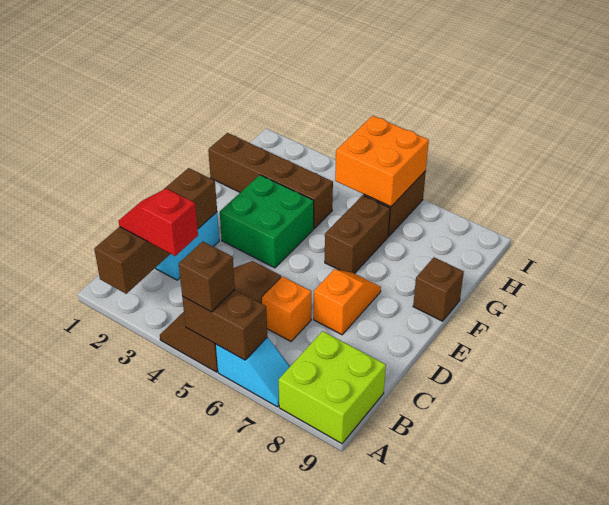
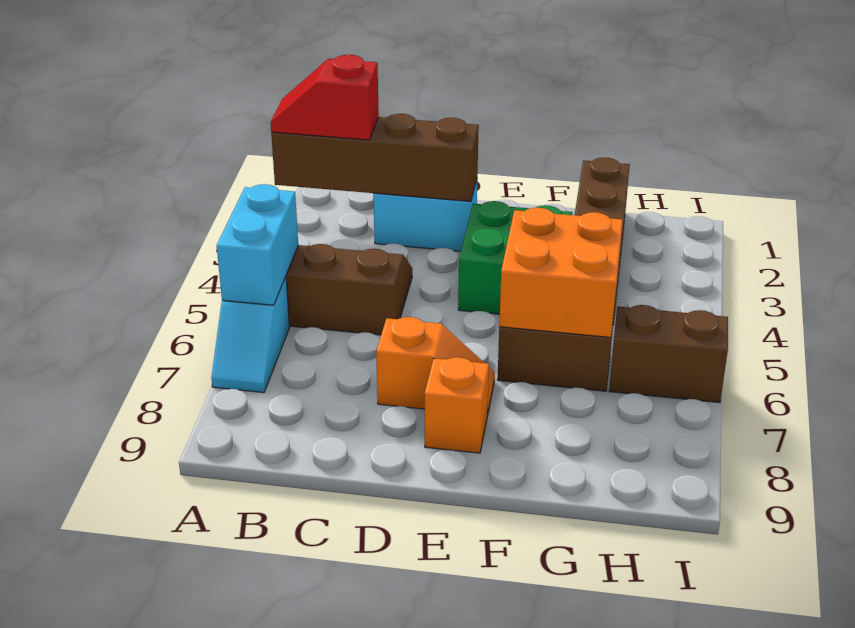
brown 1x2 brick [182,290,267,360] -> cyan 1x2 brick [217,184,298,305]
brown 1x1 brick [179,241,235,312] -> none
lime 2x2 brick [279,331,386,444] -> none
red 1x2 slope [119,188,198,256] -> red 1x2 slope turned to [271,55,379,140]
orange 1x1 brick [262,277,311,341] -> orange 1x1 brick moved to [425,357,489,453]
brown 1x1 brick [413,257,464,321] -> none
orange 2x2 brick [335,116,429,207] -> orange 2x2 brick moved to [499,208,623,337]

